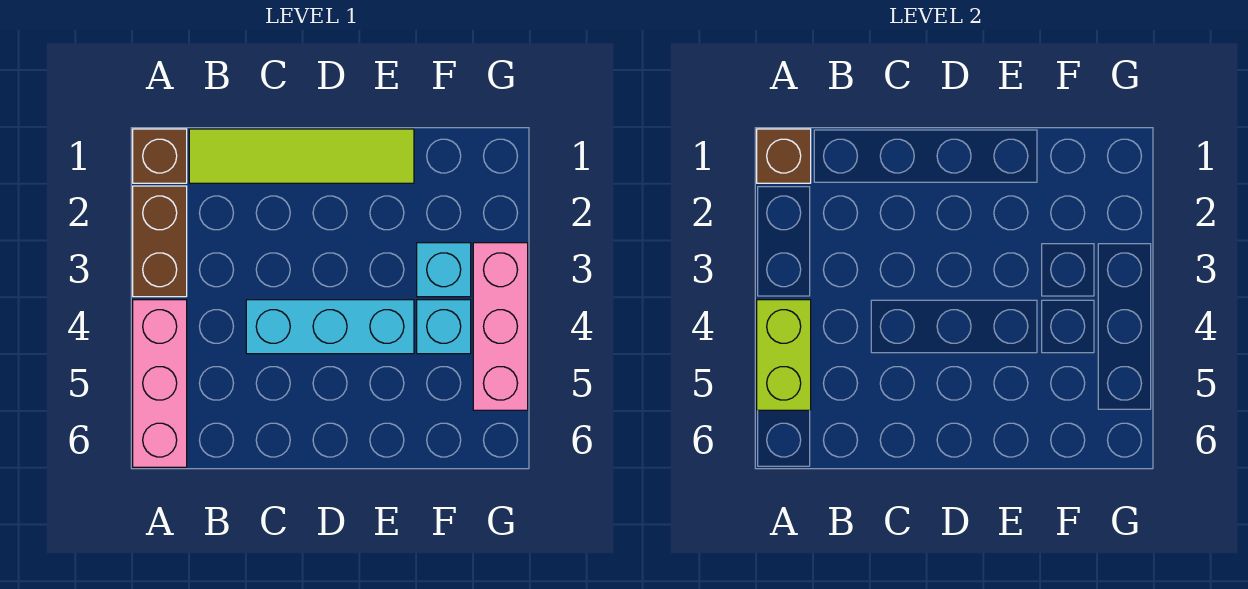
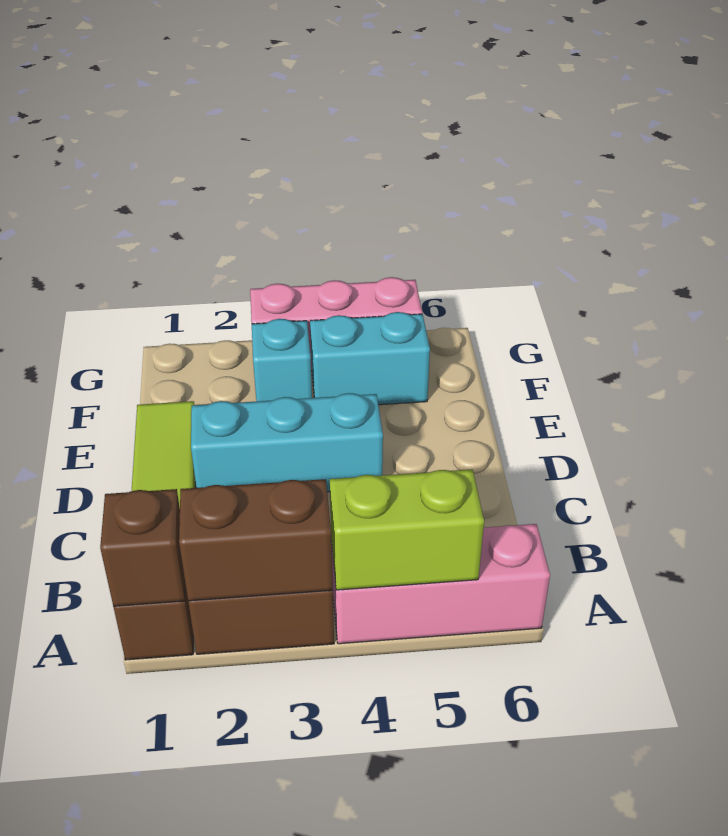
none -> brown 1x2 brick [179,479,333,601]
cyan 1x3 brick [246,300,414,354] -> cyan 1x3 brick turned to [191,393,383,492]
cyan 1x1 brick [417,300,471,354] -> cyan 1x2 brick [310,312,430,405]

